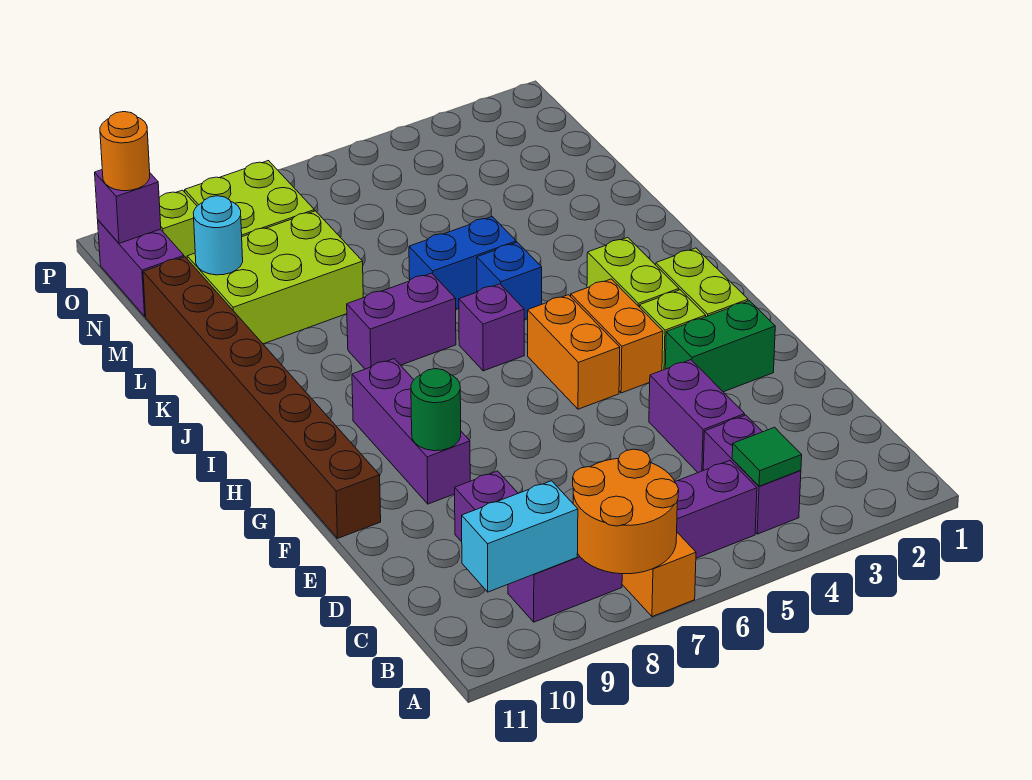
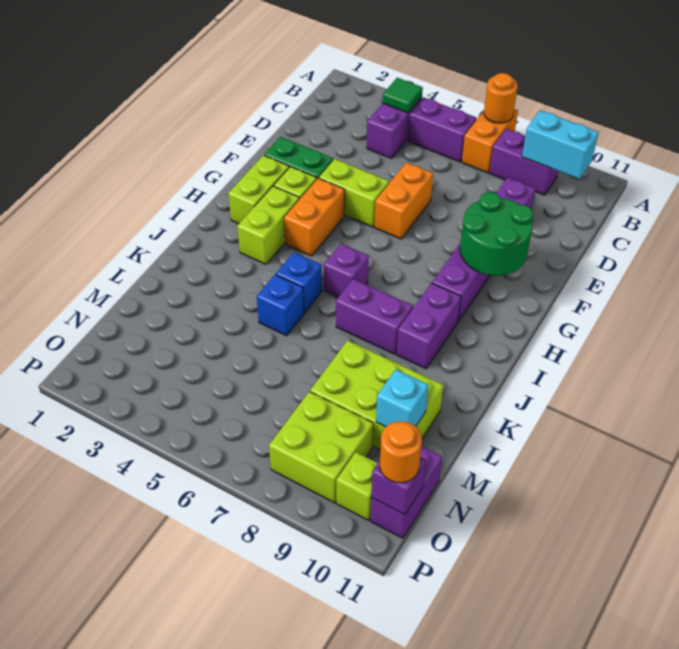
orange 2x2 round brick [573,449,679,574] -> orange 1x1 round brick [484,73,518,123]
purple 1x2 brick [649,360,745,472] -> purple 1x2 brick moved to [397,283,461,369]
none -> lime 1x2 brick [319,159,389,227]
green 1x1 round brick [411,369,461,451] -> green 2x2 round brick [460,192,533,276]
brown 1x8 brick [143,257,381,538] -> none
orange 1x2 brick [528,295,620,409] -> orange 1x2 brick moved to [374,162,433,239]
blue 1x2 brick [409,217,516,309] -> blue 1x1 brick [257,275,304,336]
cyan 1x1 round brick [193,196,243,275] -> cyan 1x1 brick [376,369,429,427]

